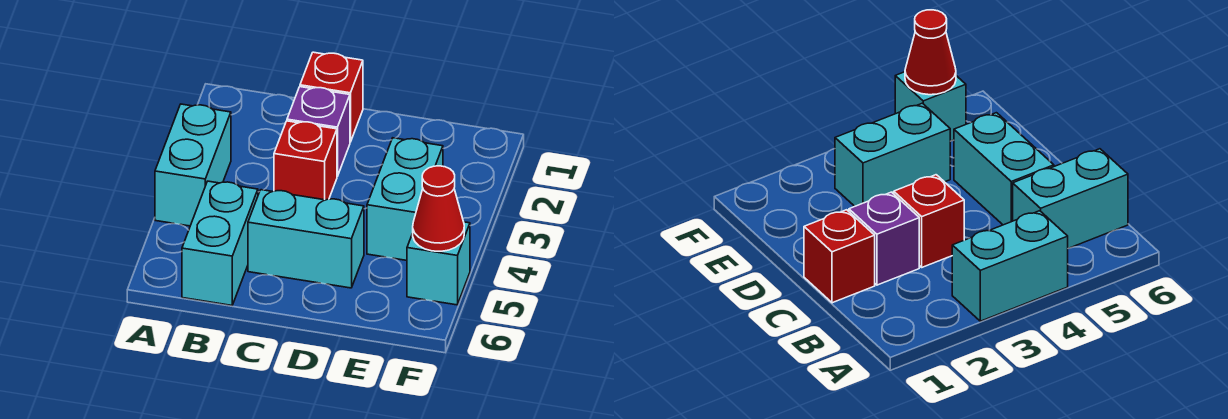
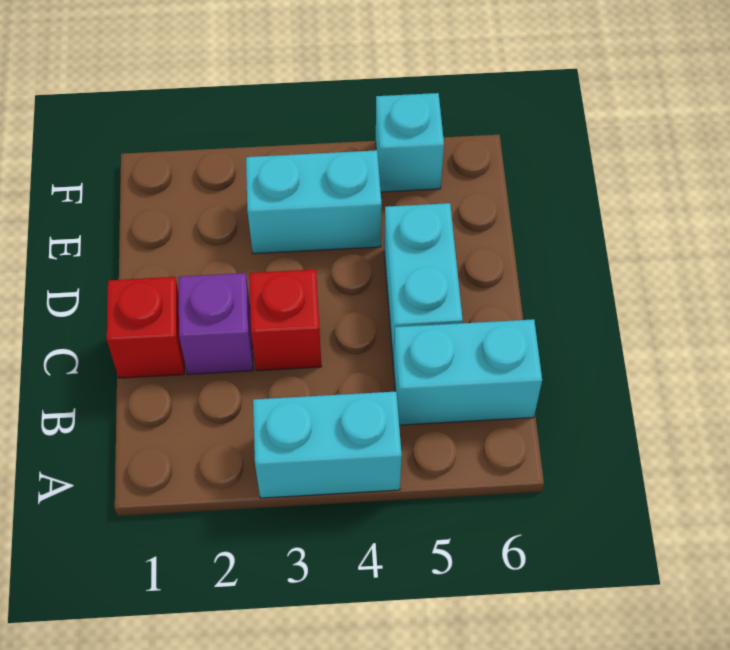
red 1x1 cone [413,166,464,251] -> none

